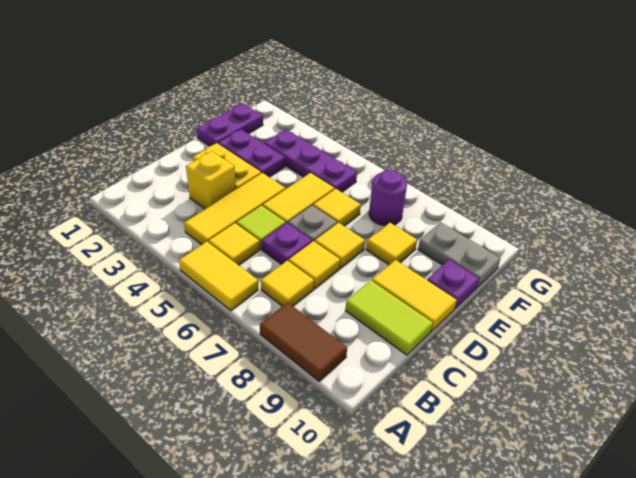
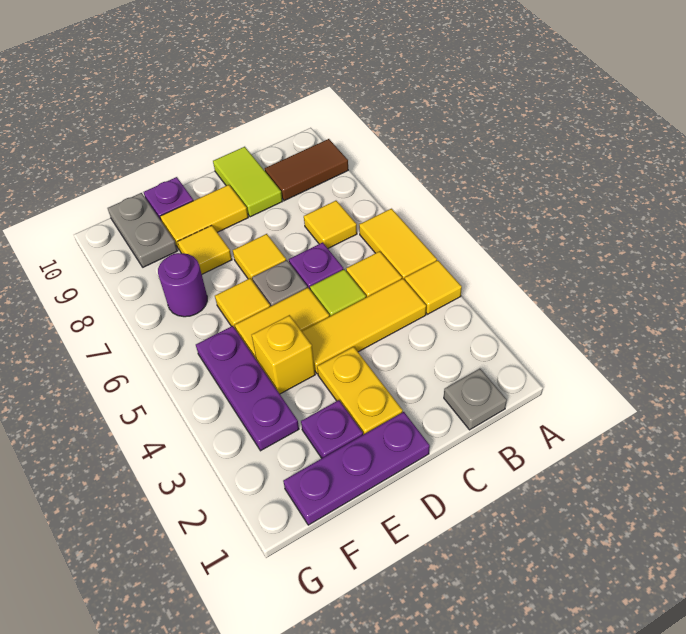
brown 1x2 tile [260,302,347,381] -> brown 1x2 tile turned to [265,139,348,201]
none -> grey 1x1 plate [444,369,507,430]
yellow 1x1 brick [186,151,236,209] -> yellow 1x1 brick moved to [252,315,315,394]
yellow 1x1 tile [289,241,340,288] -> yellow 1x1 tile moved to [405,260,462,314]
yellow 1x2 tile [372,260,457,331] -> yellow 1x2 tile turned to [160,185,248,250]
purple 1x2 plate [197,103,263,146] -> purple 1x3 plate [283,412,430,525]
purple 1x2 plate [218,129,285,177] -> purple 1x1 plate [301,400,363,458]

